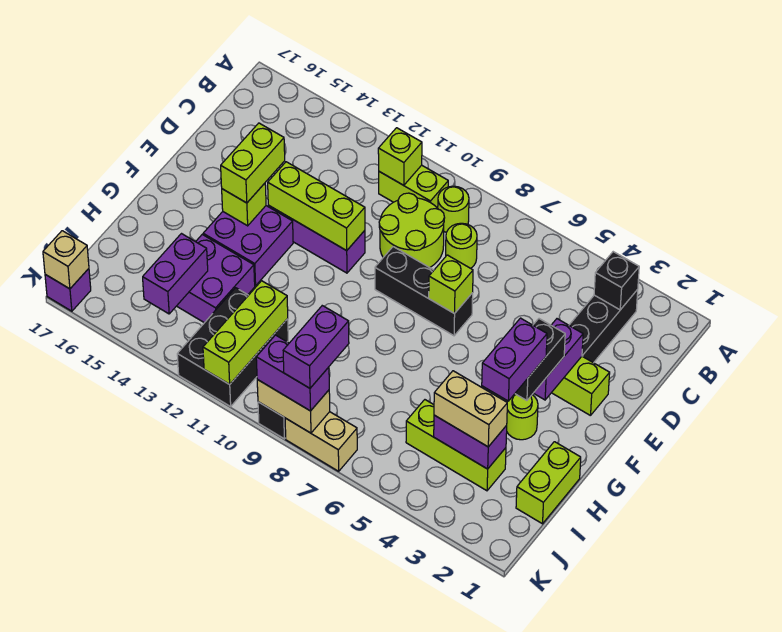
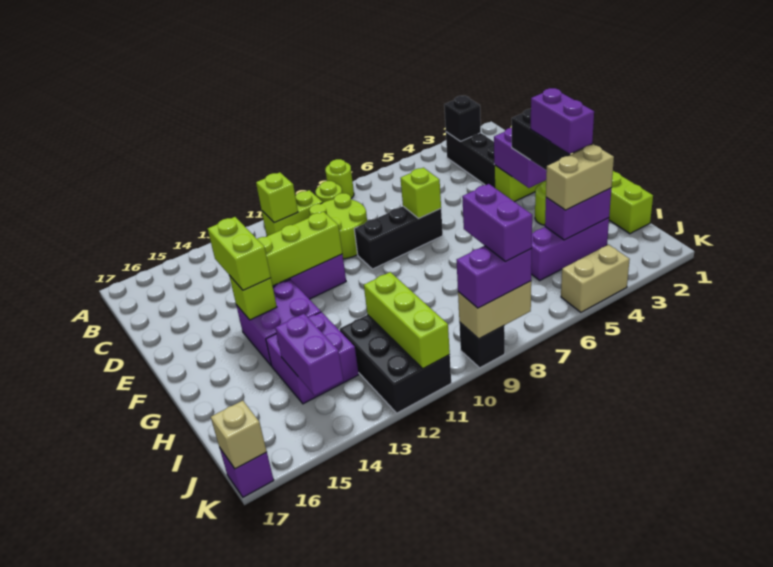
lime 1x1 round brick [446,223,477,268] -> lime 1x1 round brick moved to [325,159,354,199]
lime 1x3 brick [406,400,506,491] -> purple 1x3 brick [531,218,609,280]
tan 1x2 brick [285,412,357,471] -> tan 1x2 brick moved to [561,245,630,312]

